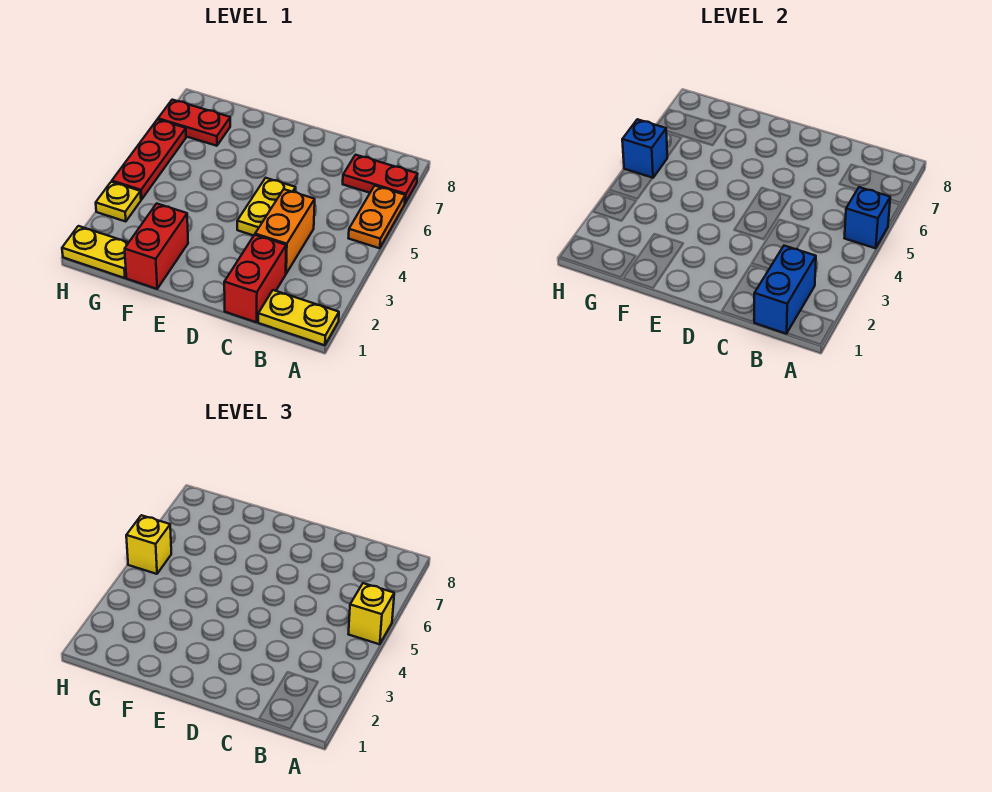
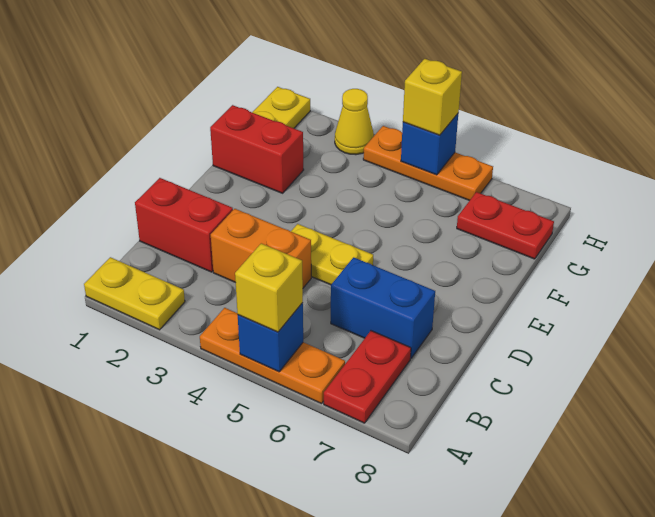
yellow 1x2 plate [258,290,339,345] -> yellow 1x2 plate turned to [84,257,185,330]
orange 1x2 plate [349,186,405,248] -> orange 1x3 plate [200,308,345,404]
blue 1x2 brick [754,246,816,334] -> blue 1x2 brick moved to [331,257,435,358]
red 1x2 plate [158,100,230,146] -> red 1x2 plate turned to [457,192,554,259]
yellow 1x1 plate [96,182,141,222] -> yellow 1x1 cone [335,89,374,155]
red 1x3 plate [112,119,186,199] -> orange 1x3 plate [363,126,493,201]

